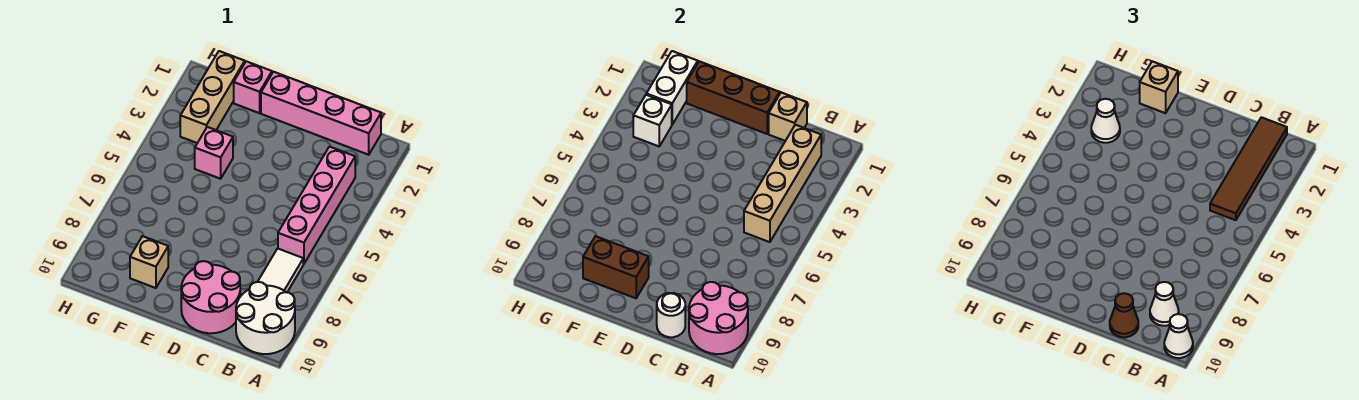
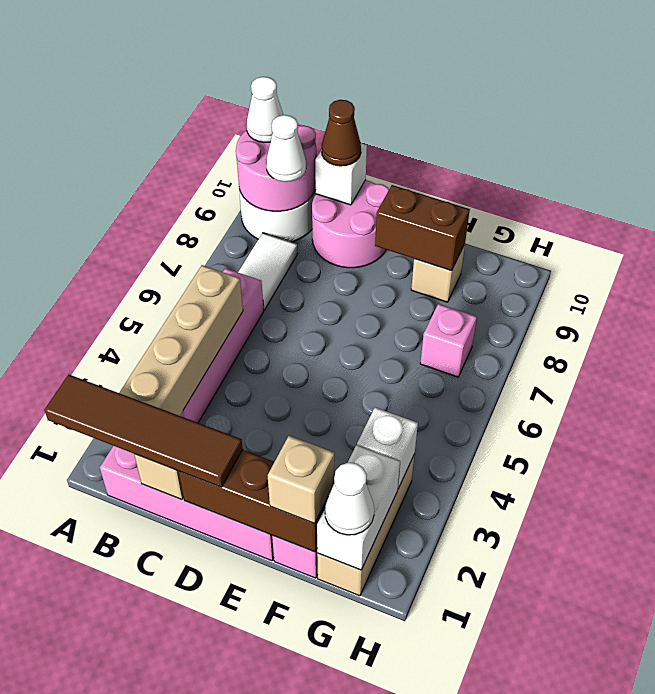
brown 1x4 tile [1210,117,1287,220] -> brown 1x4 tile turned to [44,374,243,487]
white 1x1 round brick [657,293,685,337] -> white 1x1 brick [315,143,367,205]
pink 1x1 brick [195,127,233,179] -> pink 1x1 brick moved to [420,304,477,377]
white 1x1 cone [1091,99,1120,143] -> white 1x1 cone moved to [325,463,374,535]

